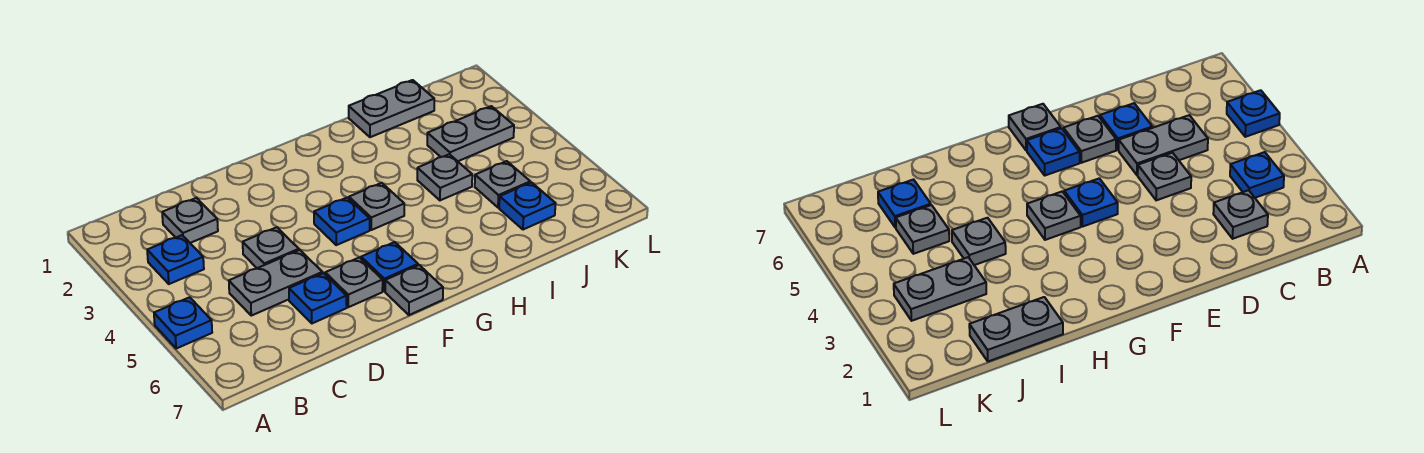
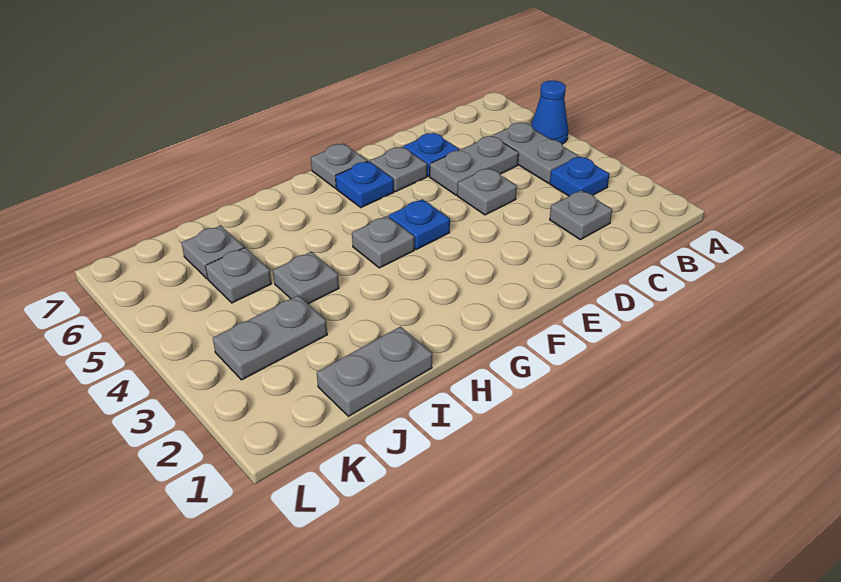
blue 1x1 plate [154,297,212,349] -> blue 1x1 cone [531,81,568,144]
none -> grey 1x2 plate [493,123,578,183]
blue 1x1 plate [499,183,556,230] -> grey 1x1 plate [182,225,244,278]

